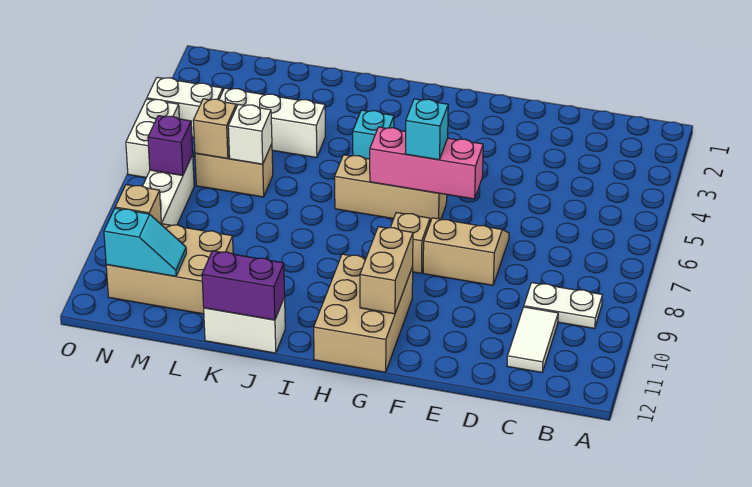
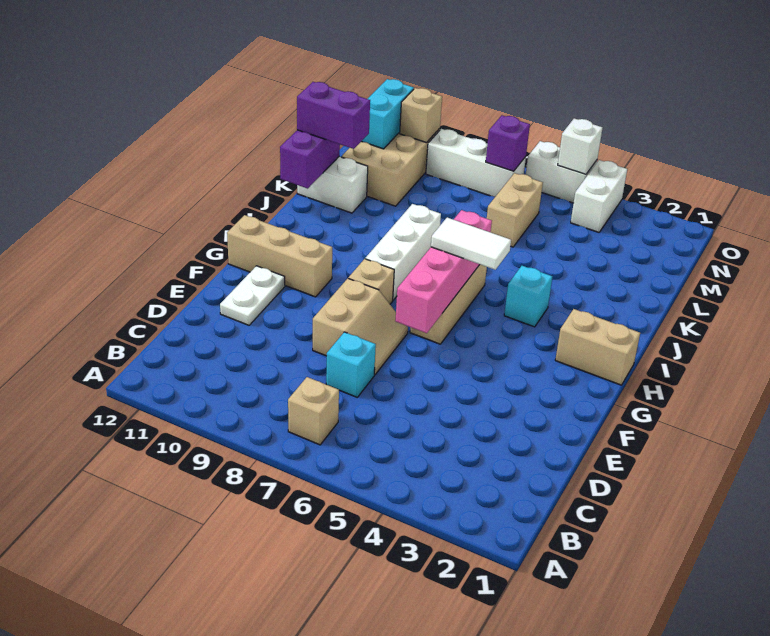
white 1x2 plate [524,283,602,329] -> white 1x2 plate moved to [220,266,285,325]
white 1x2 tile [507,307,558,372] -> white 1x2 tile moved to [431,218,511,270]
pink 1x3 brick [370,127,483,199] -> pink 1x4 brick [395,210,492,333]
cyan 1x1 brick [405,99,448,160] -> cyan 1x1 brick moved to [326,332,376,397]
tan 2x3 brick [314,254,413,372] -> tan 1x3 brick [227,215,332,297]
tan 1x2 brick [360,227,413,314] -> tan 1x2 brick moved to [555,309,640,385]
white 1x2 brick [204,297,285,353] -> white 1x2 brick turned to [297,156,368,213]
white 1x3 brick [219,88,325,158] -> white 1x3 brick moved to [365,204,441,300]
none -> purple 1x2 brick [297,82,370,149]
white 1x1 brick [228,104,272,164] -> white 1x1 brick moved to [558,119,603,174]
tan 1x1 brick [193,99,236,159] -> tan 1x1 brick moved to [288,377,339,445]
cyan 1x2 slope [104,208,186,276] -> cyan 1x2 brick [361,79,414,149]

